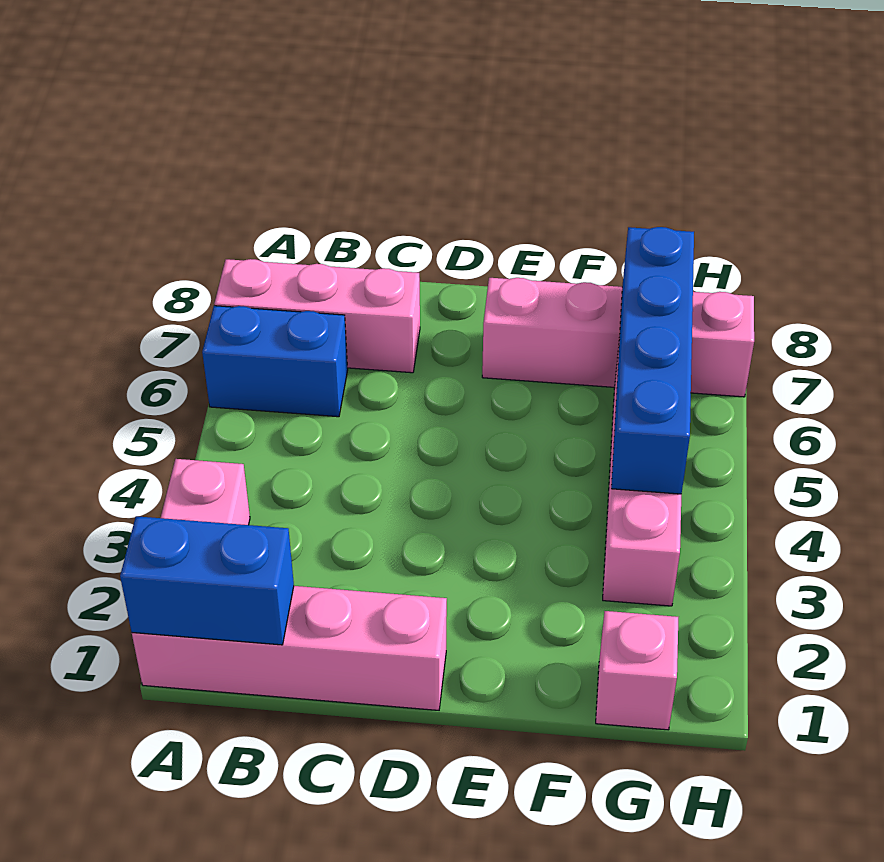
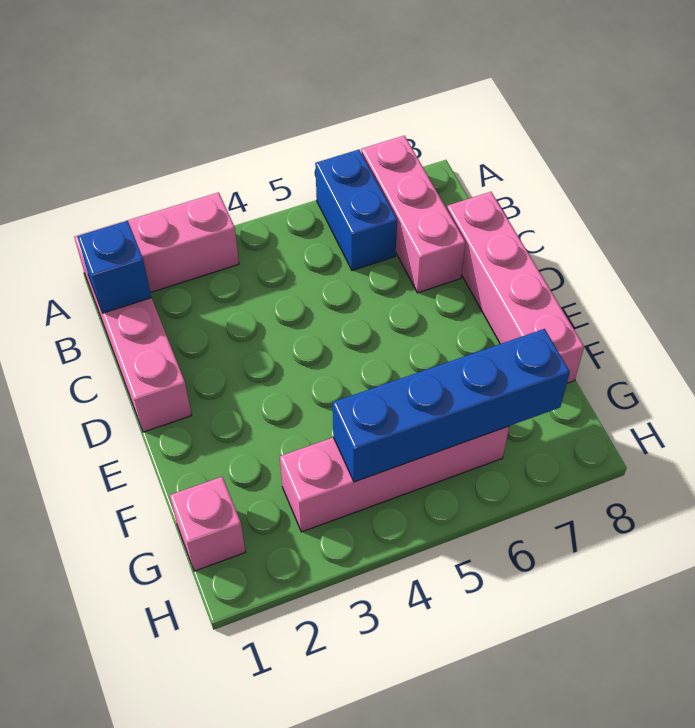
blue 1x2 brick [120,516,294,645] -> blue 1x1 brick [77,221,151,313]
pink 1x4 brick [482,278,754,397] -> pink 1x4 brick moved to [447,192,584,383]

